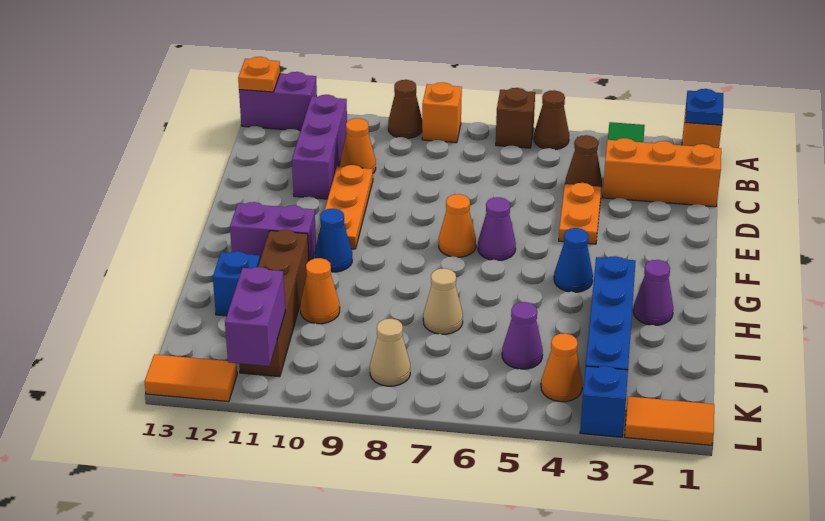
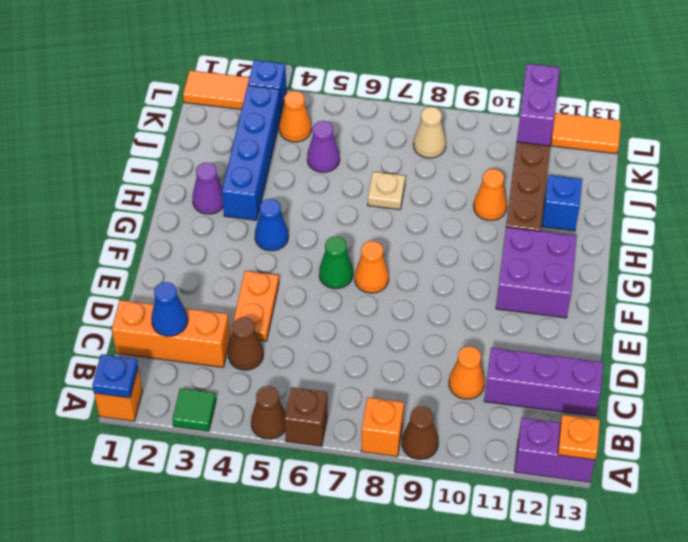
purple 1x3 brick [292,95,347,199] -> purple 1x3 brick turned to [484,348,603,416]
orange 1x3 plate [318,165,373,249] -> none
purple 1x1 cone [478,197,516,261] -> green 1x1 cone [319,236,353,289]
blue 1x1 cone [315,208,352,272] -> blue 1x1 cone moved to [151,282,188,336]
purple 1x2 brick [230,202,316,261] -> purple 2x2 brick [496,227,577,318]
tan 1x1 cone [423,268,463,334] -> tan 1x1 plate [368,172,405,210]

